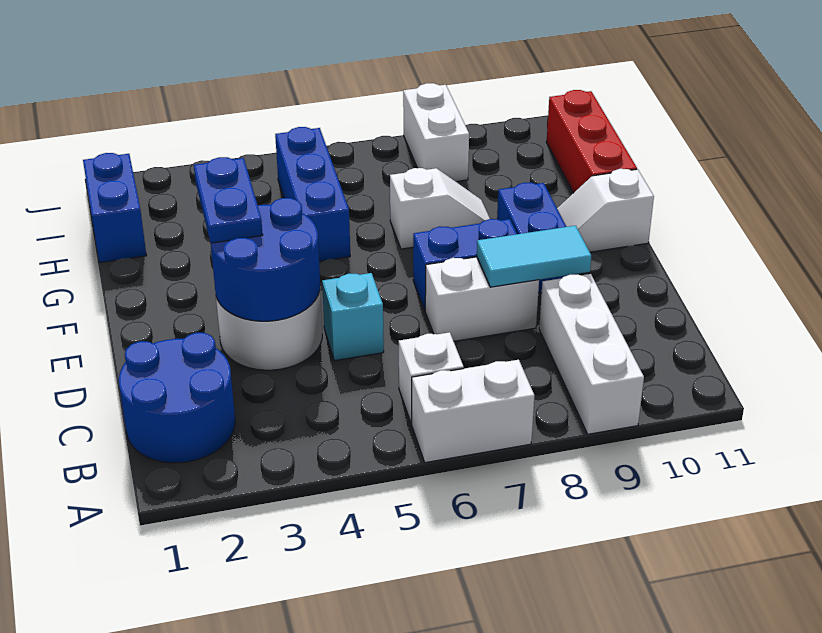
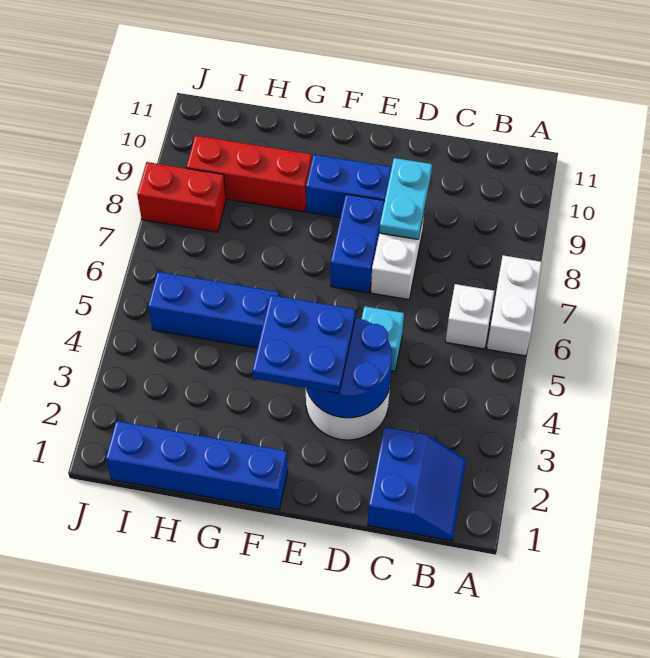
white 1x3 brick [539,274,644,434] -> none
blue 2x2 round brick [119,333,235,463] -> blue 2x2 slope [368,427,466,541]
cyan 1x2 tile [477,226,591,287] -> cyan 1x2 plate [379,158,432,239]
blue 1x2 plate [194,157,263,243] -> blue 2x2 plate [252,295,356,393]
white 1x2 slope [557,169,654,252] -> none
white 1x2 slope [390,168,490,249] -> none
red 1x3 brick [546,90,637,193] -> red 1x3 brick moved to [187,135,312,212]
blue 1x2 brick [83,153,146,263] -> blue 1x4 brick [106,421,288,510]
white 1x2 brick [403,83,469,181] -> red 1x2 brick [137,162,226,232]

